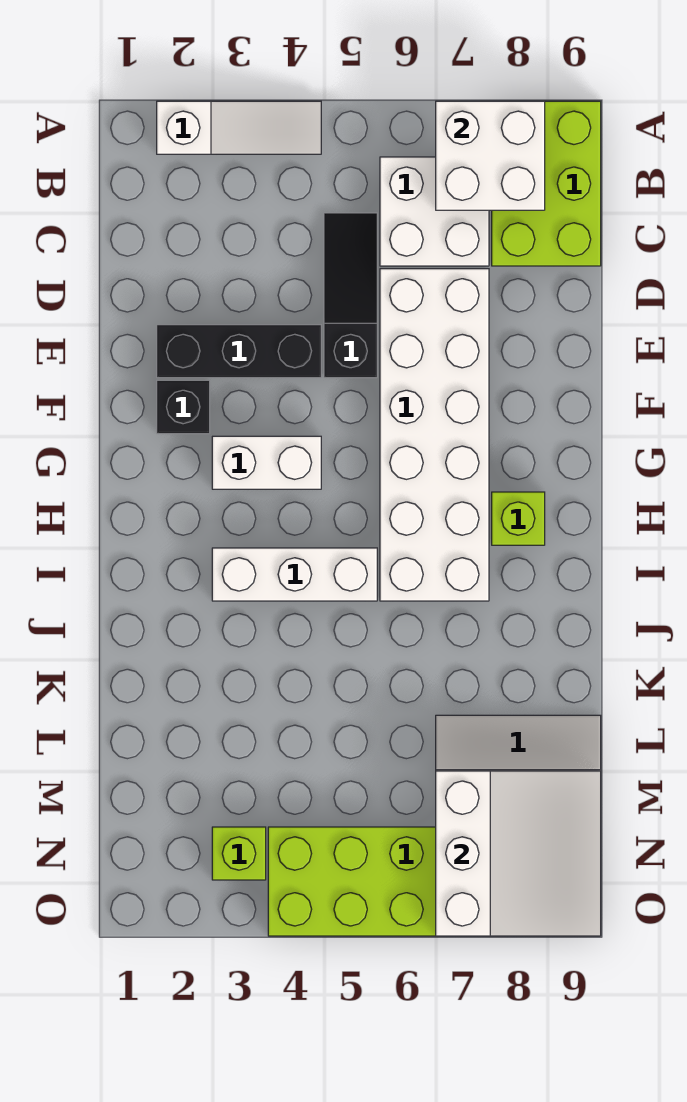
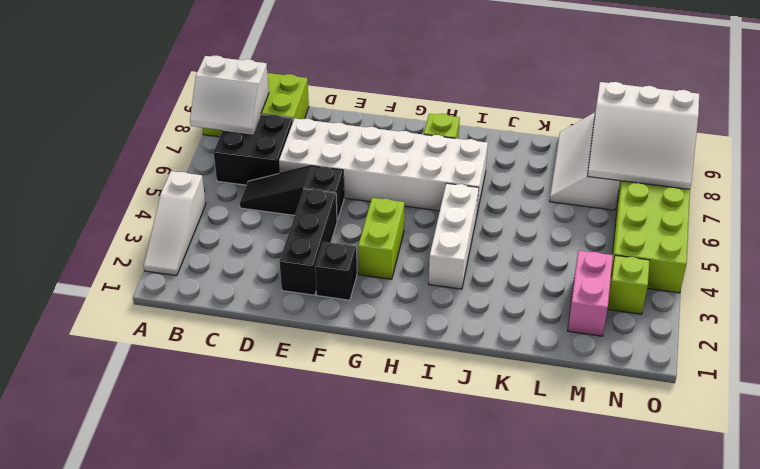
white 1x3 slope [157,101,321,154] -> white 1x3 slope turned to [144,171,206,276]
white 2x2 brick [436,101,545,210] -> white 2x2 slope [190,56,269,134]
white 2x2 brick [380,157,489,266] -> black 2x2 brick [214,114,293,185]
white 1x2 brick [212,436,321,489] -> lime 1x2 brick [358,198,405,279]
none -> pink 1x2 brick [568,251,613,336]
white 3x3 slope [436,771,601,936] -> white 3x3 slope turned to [588,82,699,189]

